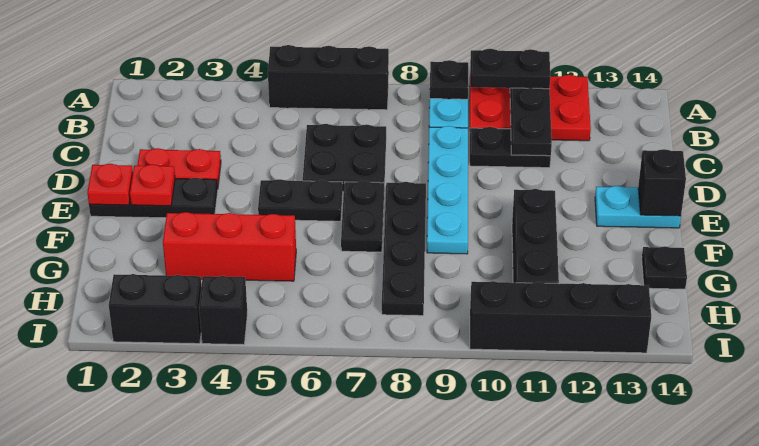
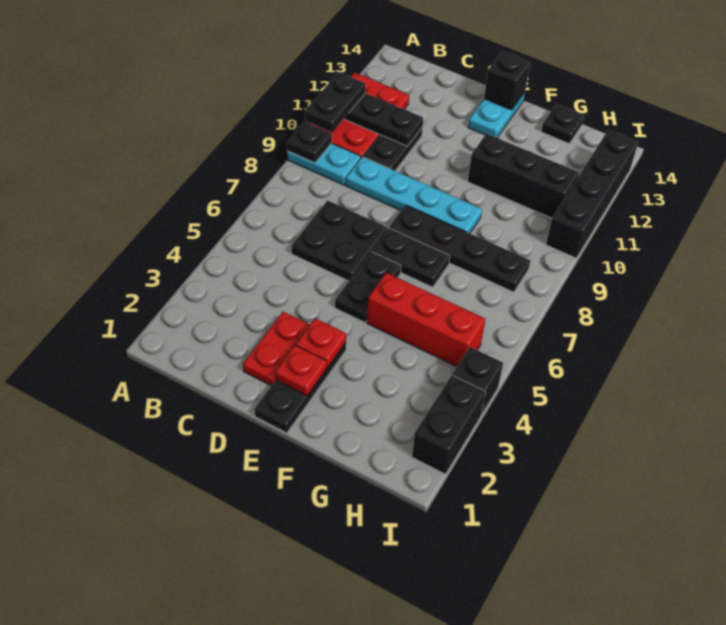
black 1x3 brick [268,45,389,110] -> none
red 1x1 plate [87,164,133,205] -> red 1x1 plate moved to [296,318,346,368]
red 1x3 brick [163,212,296,281] -> red 1x3 brick turned to [367,273,485,366]

